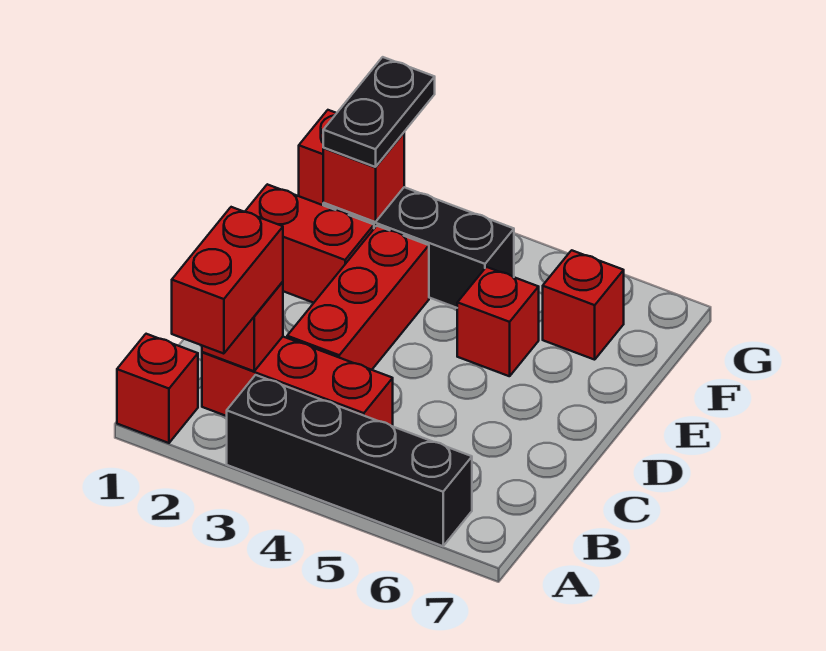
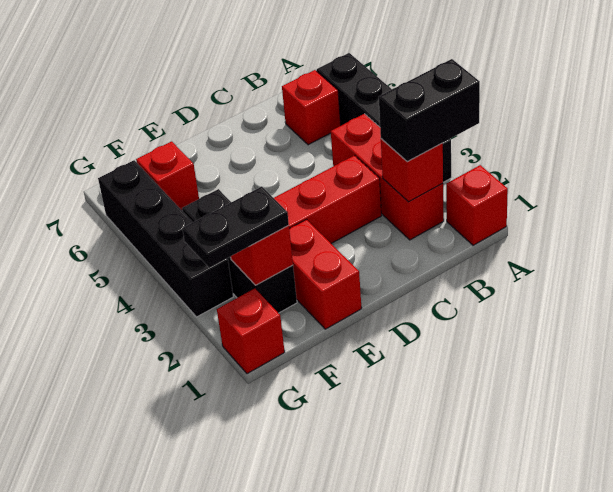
red 1x2 brick [172,207,283,354] -> black 1x2 brick [379,59,480,162]
red 1x1 brick [457,267,539,376] -> red 1x1 brick moved to [282,70,341,145]
none -> black 1x4 brick [98,160,233,317]

